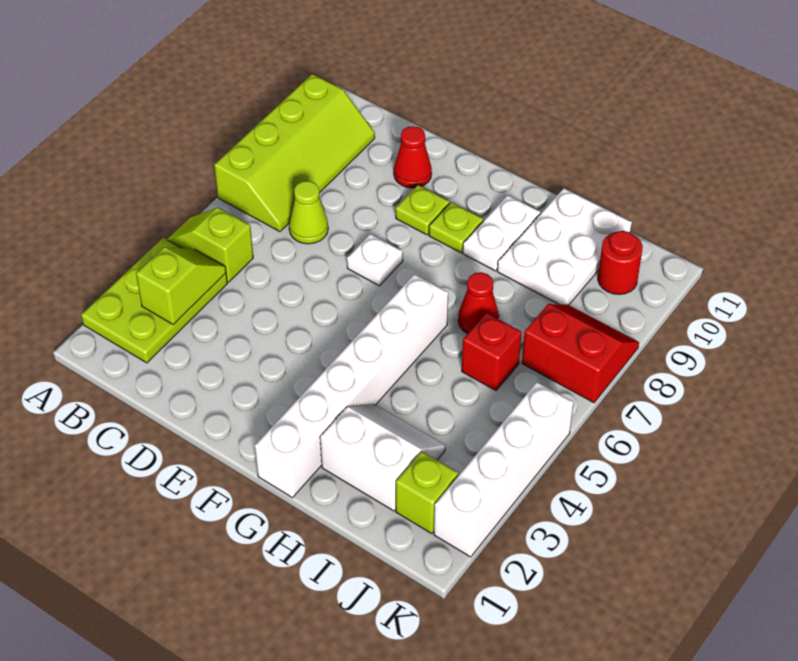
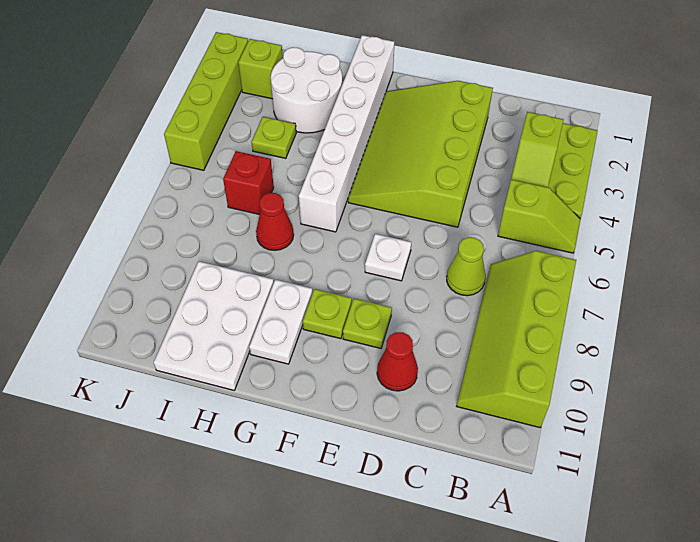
none -> lime 3x4 slope [348,81,493,227]
white 2x2 slope [320,404,445,511] -> white 2x2 round brick [271,47,342,133]
none -> lime 1x1 plate [252,117,296,158]
red 2x2 slope [522,304,639,403] -> none
red 1x1 round brick [598,231,643,295] -> none
white 1x4 brick [434,382,574,557] -> lime 1x4 brick [164,32,248,170]

